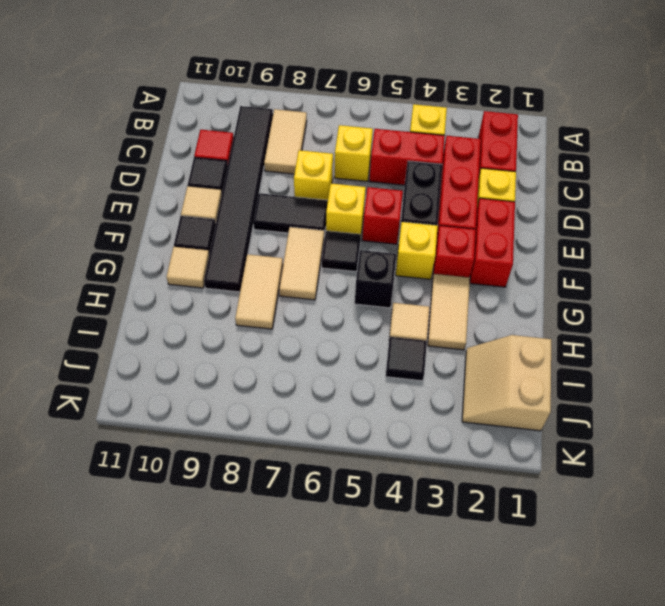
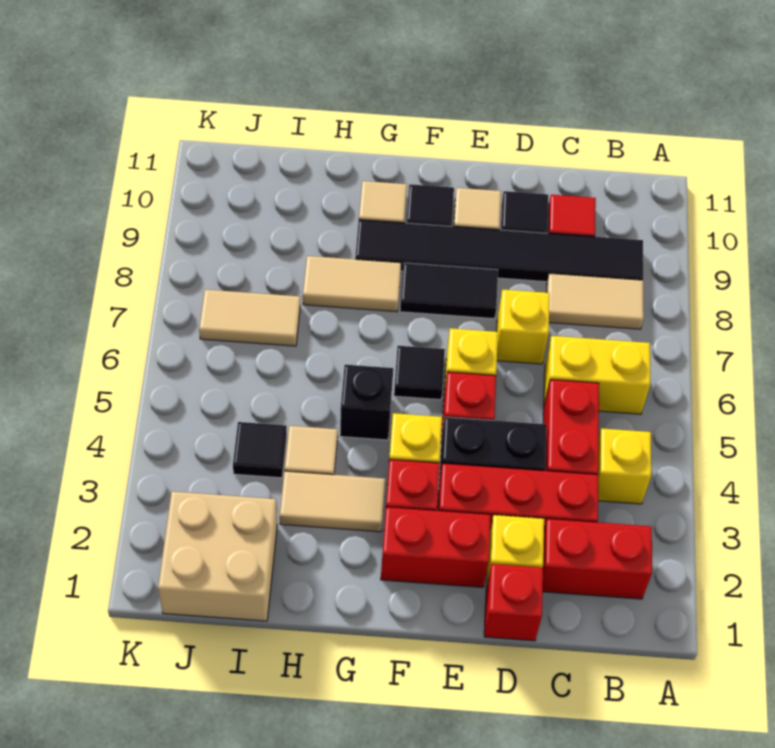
yellow 1x1 brick [334,125,373,181] -> yellow 1x2 brick [544,336,650,414]
none -> red 1x1 brick [484,564,543,641]
black 1x2 tile [253,193,328,236] -> black 1x2 tile turned to [400,263,498,319]
tan 1x2 tile [279,227,324,300] -> tan 1x2 tile moved to [199,290,300,346]
tan 2x2 slope [462,335,551,431] -> tan 2x2 brick [158,491,277,621]

